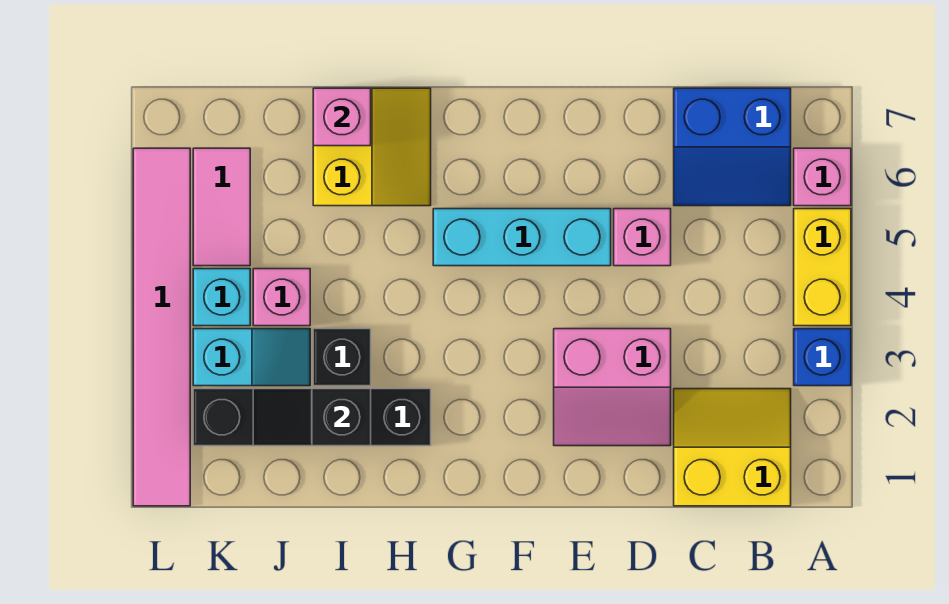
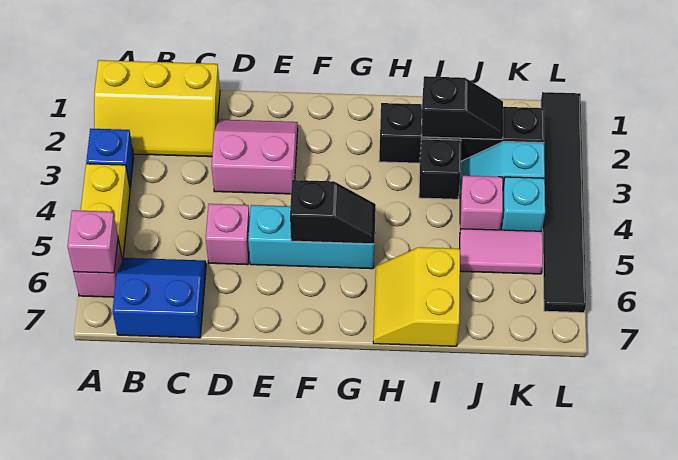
yellow 2x2 slope [674,389,791,506] -> yellow 2x3 slope [94,60,220,157]
none -> black 1x2 slope [290,180,376,244]
pink 1x1 brick [313,88,371,146] -> pink 1x1 brick moved to [67,210,118,273]
pink 1x2 tile [193,148,250,266] -> pink 1x2 tile turned to [460,229,543,274]
pink 1x6 tile [133,148,190,506] -> black 1x6 tile [541,92,586,313]

